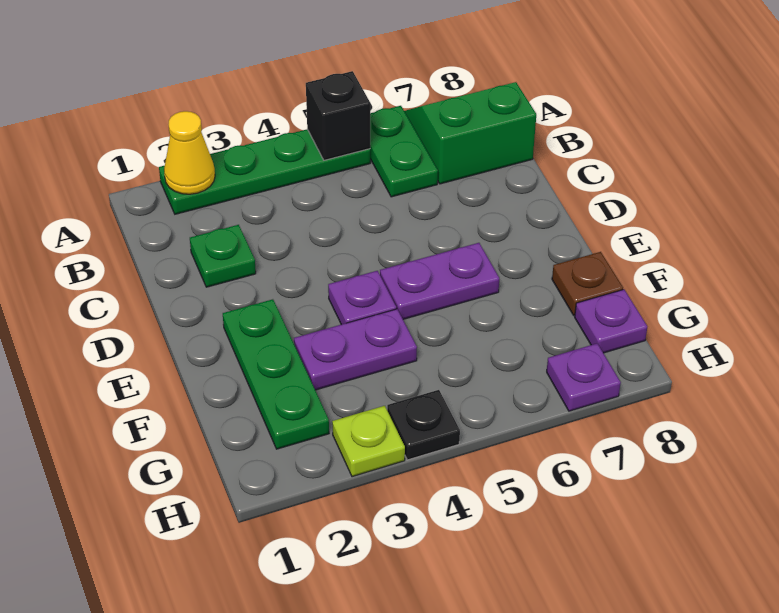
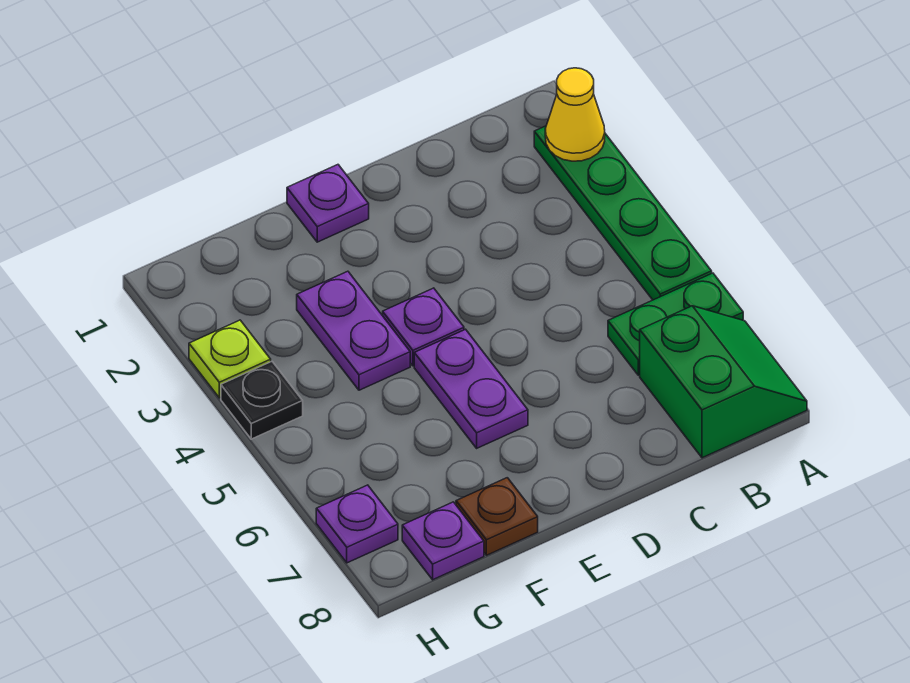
black 1x1 brick [306,71,370,160] -> none
green 1x1 plate [190,225,256,287] -> none
none -> purple 1x1 plate [287,165,369,242]
green 1x3 plate [223,299,329,449] -> none

